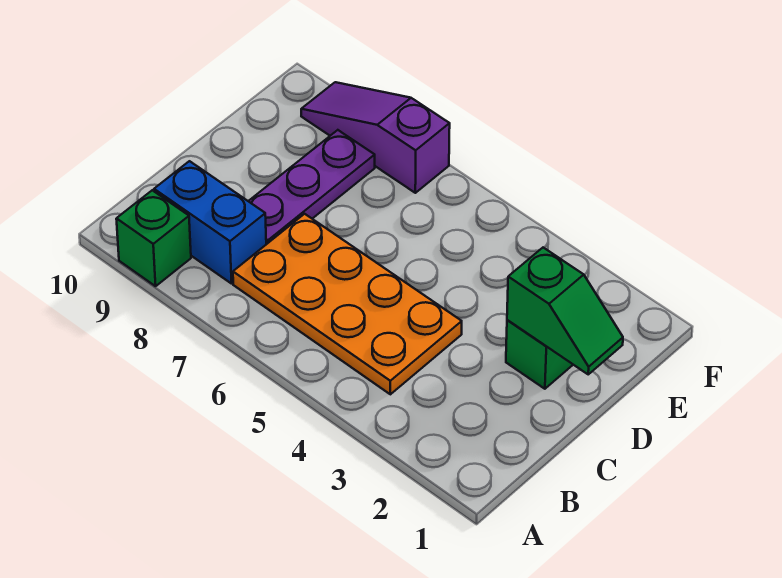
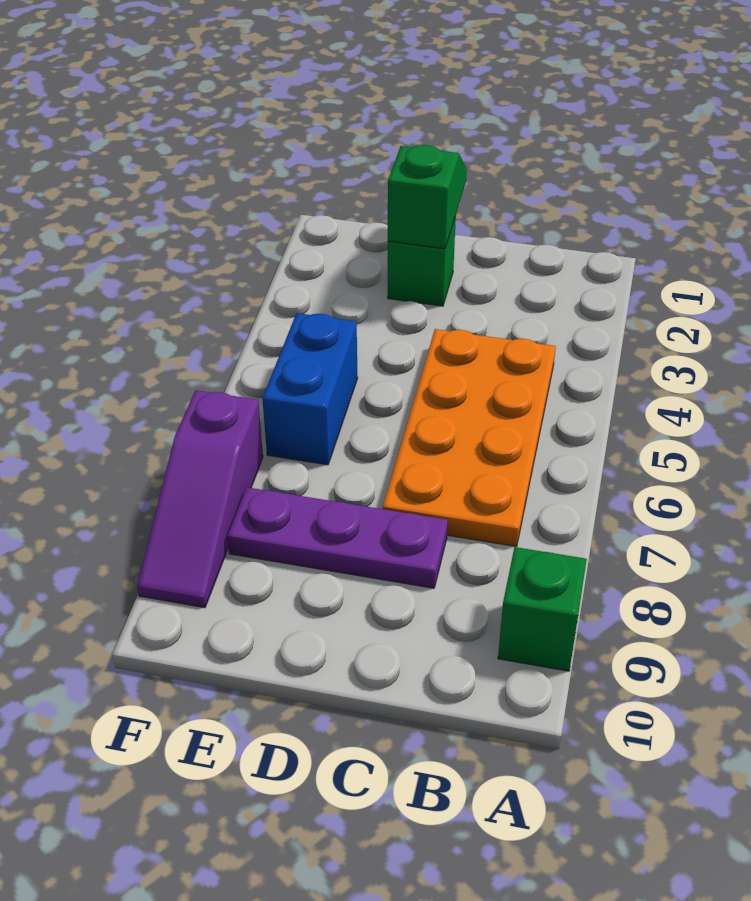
blue 1x2 brick [154,161,266,284] -> blue 1x2 brick moved to [262,313,358,465]

